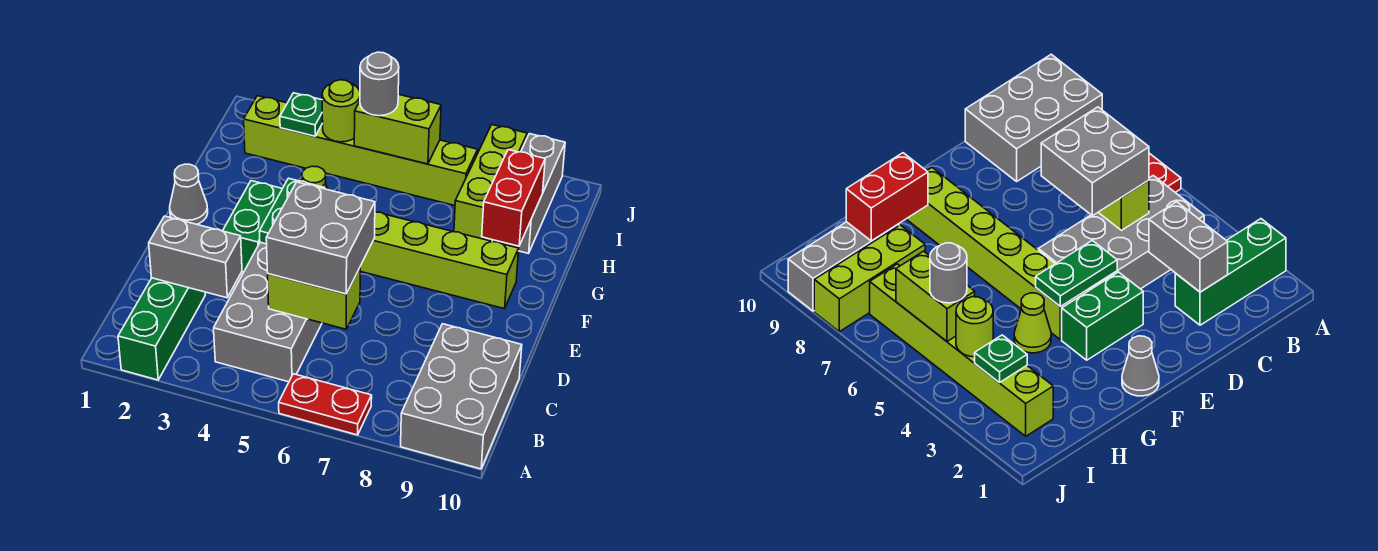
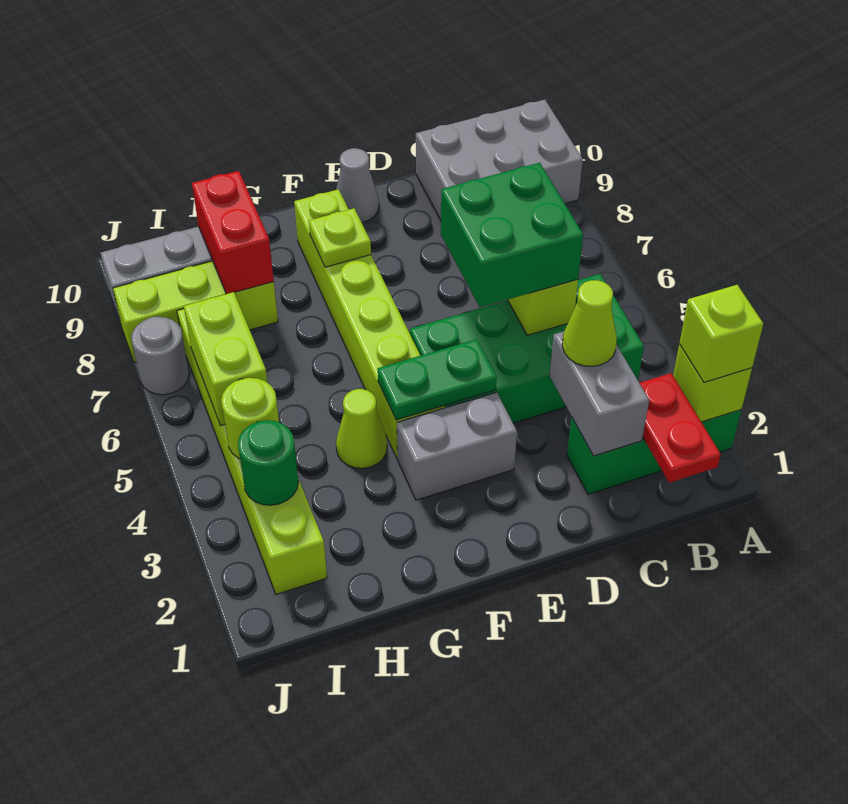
none -> lime 1x1 brick [673,344,752,422]
none -> lime 1x1 brick [679,285,763,383]
red 1x2 plate [279,374,372,435] -> red 1x2 plate moved to [640,373,721,483]
grey 2x4 brick [214,242,322,382] -> green 2x4 brick [410,274,644,423]
none -> lime 1x1 cone [562,280,617,366]
grey 2x2 brick [266,182,375,294] -> green 2x2 brick [441,163,583,307]
green 1x2 brick [223,181,282,272] -> grey 1x2 brick [397,392,517,500]
grey 1x1 cone [170,164,208,224] -> grey 1x1 cone moved to [336,148,379,222]
none -> lime 1x1 plate [309,208,371,267]
red 1x2 brick [482,150,545,246] -> red 1x2 brick turned to [192,171,274,294]
green 1x1 plate [280,93,323,136] -> green 1x1 round brick [238,420,298,505]
grey 1x1 round brick [360,52,399,116] -> grey 1x1 round brick moved to [131,317,189,395]

